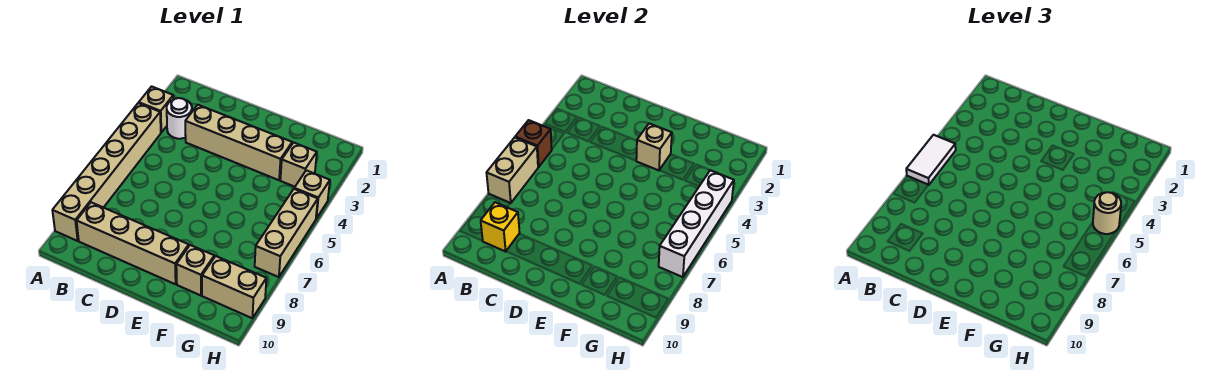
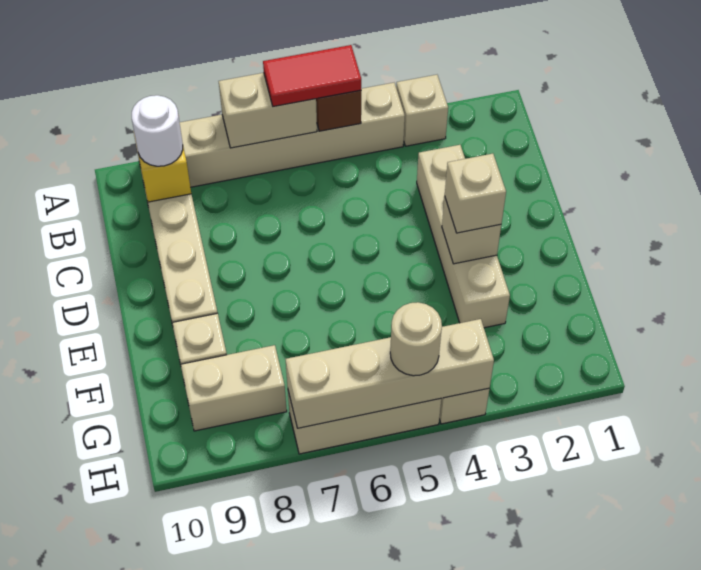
white 1x2 tile [906,135,956,185] -> red 1x2 tile [263,45,361,107]
white 1x1 round brick [167,98,192,139] -> white 1x1 round brick moved to [132,95,183,166]
tan 1x1 brick [280,143,317,187] -> tan 1x1 brick moved to [445,154,506,233]
tan 1x2 brick [202,256,266,318] -> tan 1x2 brick turned to [181,345,287,431]
white 1x4 brick [659,170,734,277] -> tan 1x4 brick [286,319,494,428]

